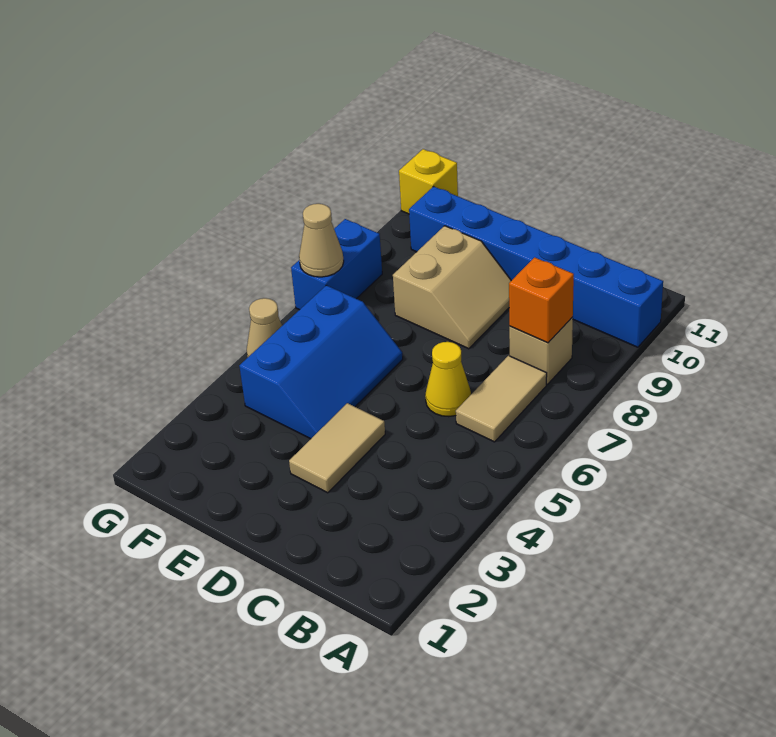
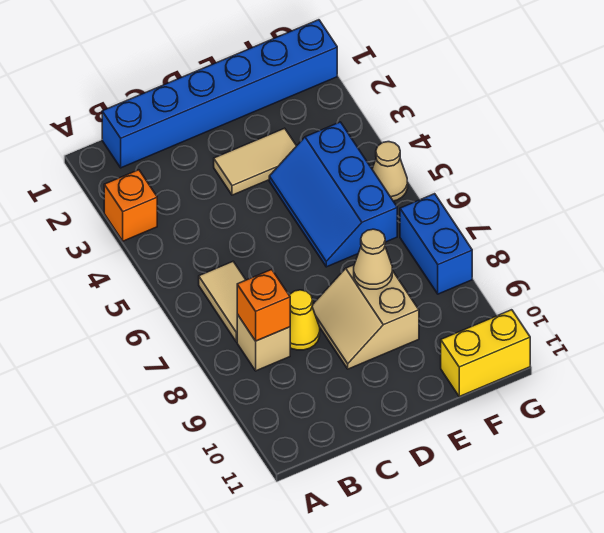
none -> orange 1x1 brick [104,170,157,241]
blue 1x6 brick [409,187,663,347] -> blue 1x6 brick moved to [102,20,337,168]
yellow 1x1 cone [425,342,471,417] -> yellow 1x1 cone moved to [289,290,320,350]
tan 1x2 tile [289,403,385,493] -> tan 1x2 tile turned to [214,128,296,195]
tan 1x1 cone [299,204,344,277] -> tan 1x1 cone moved to [354,229,392,289]
yellow 1x1 brick [399,149,458,214] -> yellow 1x2 brick [441,310,530,396]

